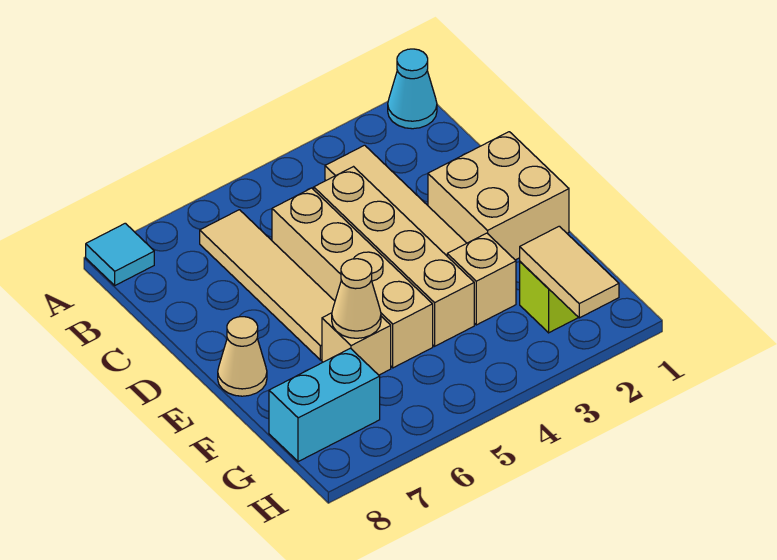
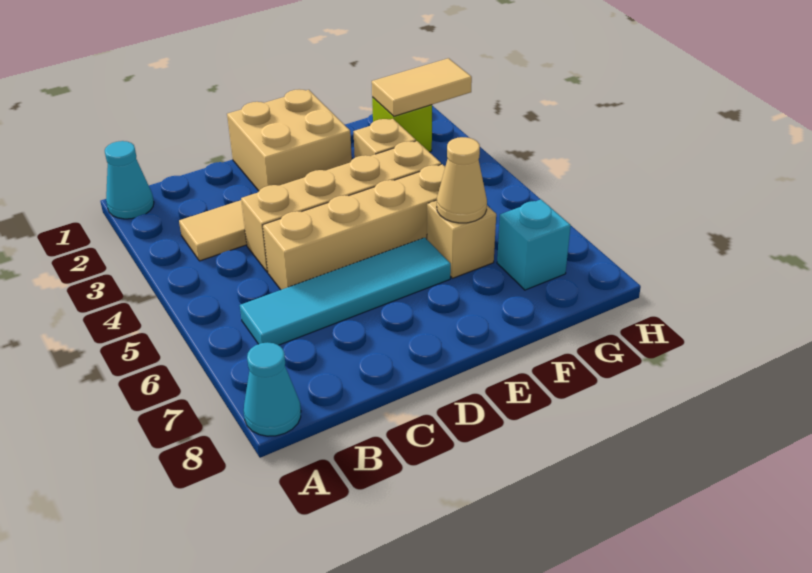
cyan 1x1 tile [86,223,154,285] -> cyan 1x1 cone [244,342,301,436]
tan 1x4 tile [200,210,335,360] -> cyan 1x4 tile [240,238,451,345]
tan 1x1 cone [218,317,267,396] -> none
cyan 1x2 brick [269,348,380,462] -> cyan 1x1 brick [497,200,571,290]

